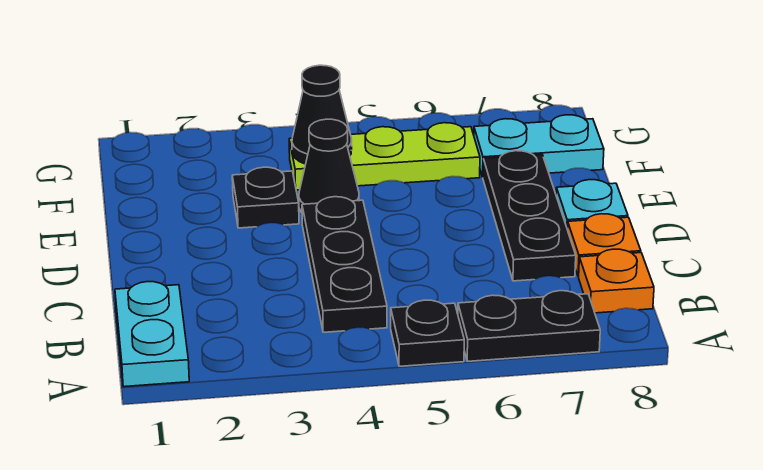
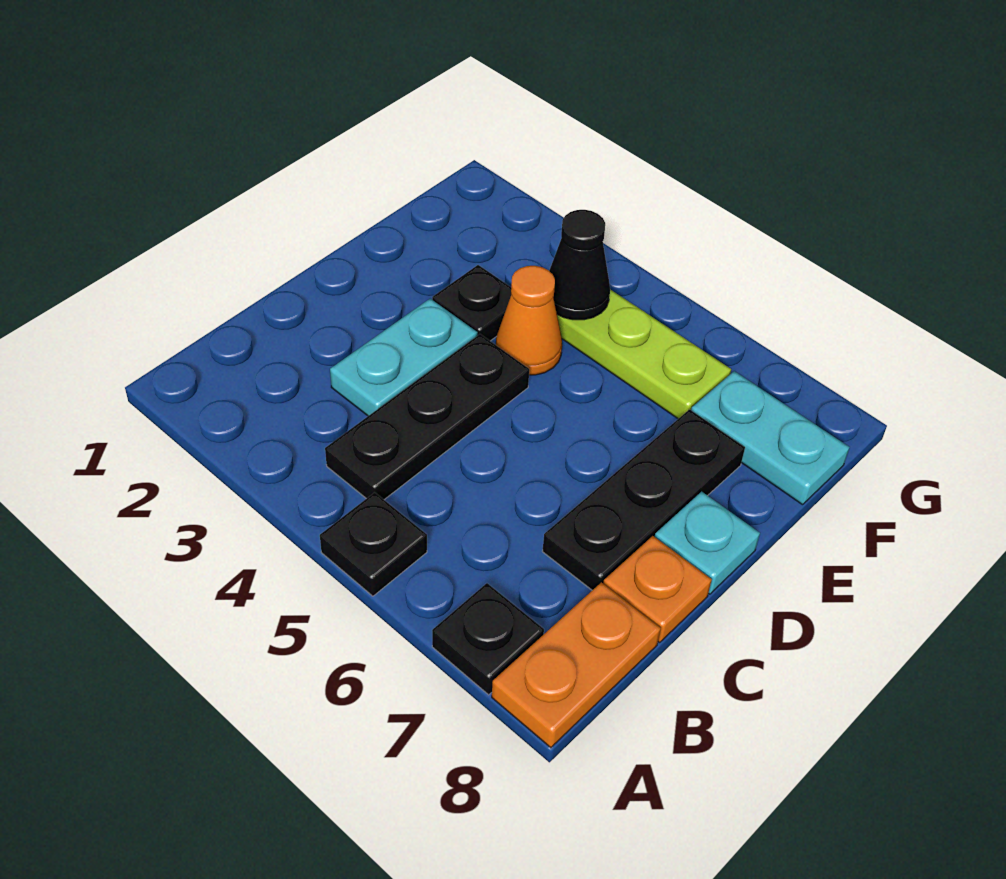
cyan 1x2 plate [115,282,189,387] -> cyan 1x2 plate moved to [330,299,478,416]
black 1x2 plate [458,291,600,361] -> black 1x1 plate [432,583,544,695]
orange 1x1 plate [579,249,654,313] -> orange 1x2 plate [492,582,661,748]
black 1x1 cone [299,119,359,212] -> orange 1x1 cone [496,266,562,375]

